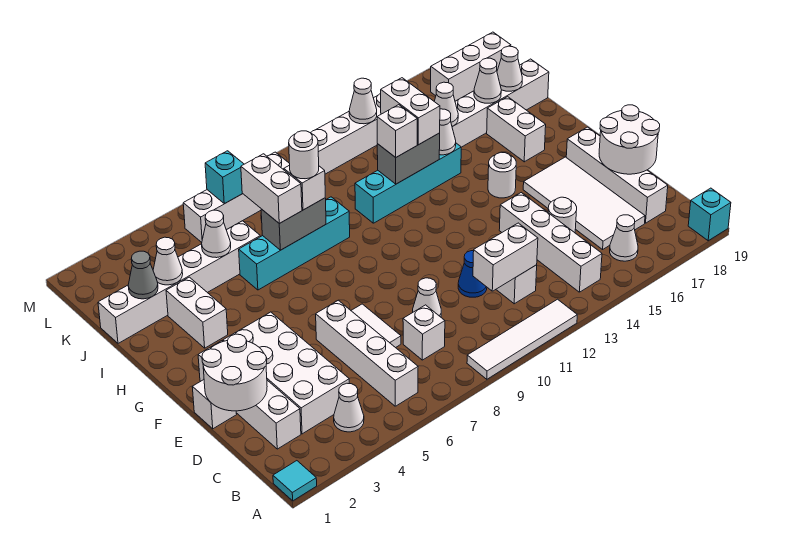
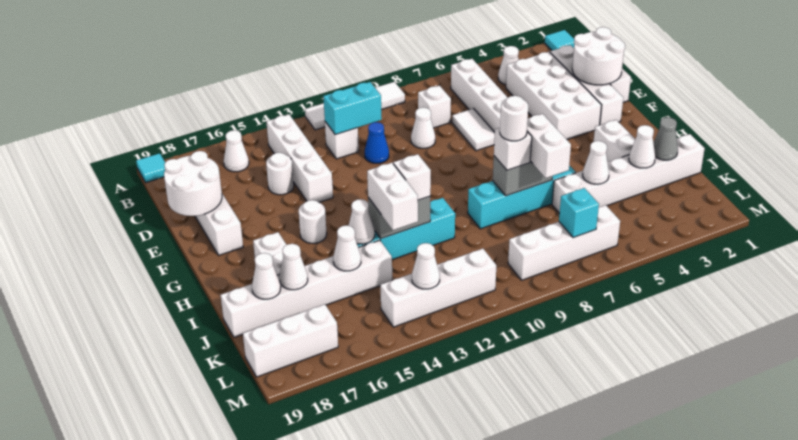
cyan 1x1 brick [688,188,731,241] -> cyan 1x1 tile [136,153,165,182]
white 1x2 brick [473,223,538,291] -> cyan 1x2 brick [323,82,382,135]
white 2x4 tile [523,157,645,249] -> none

